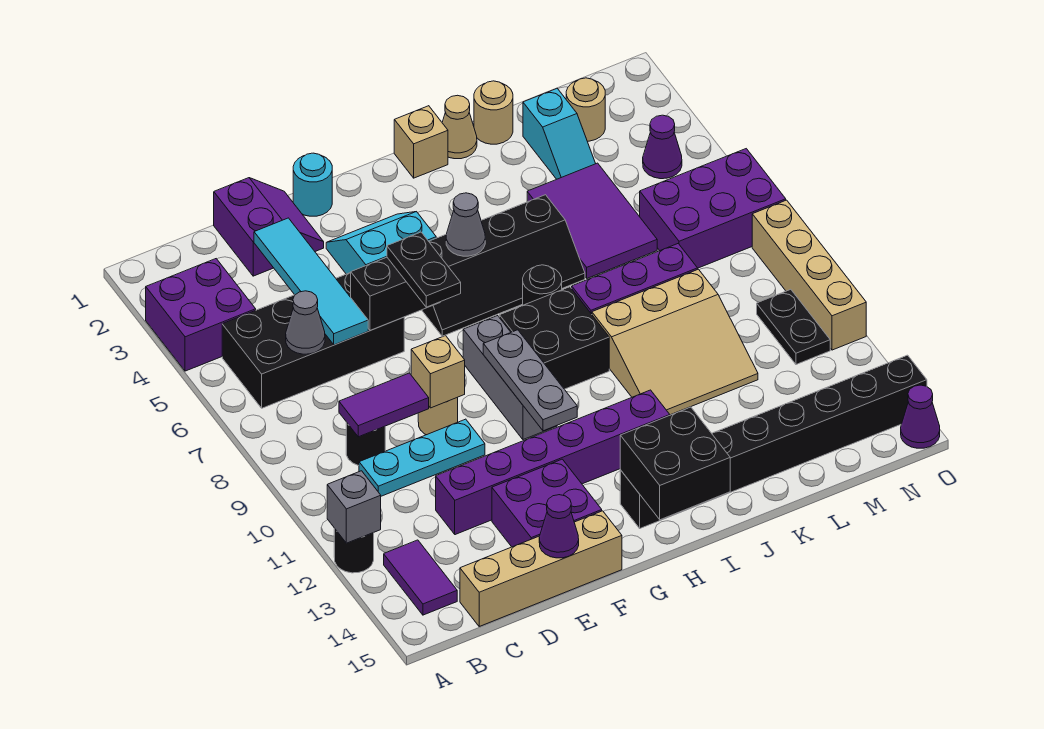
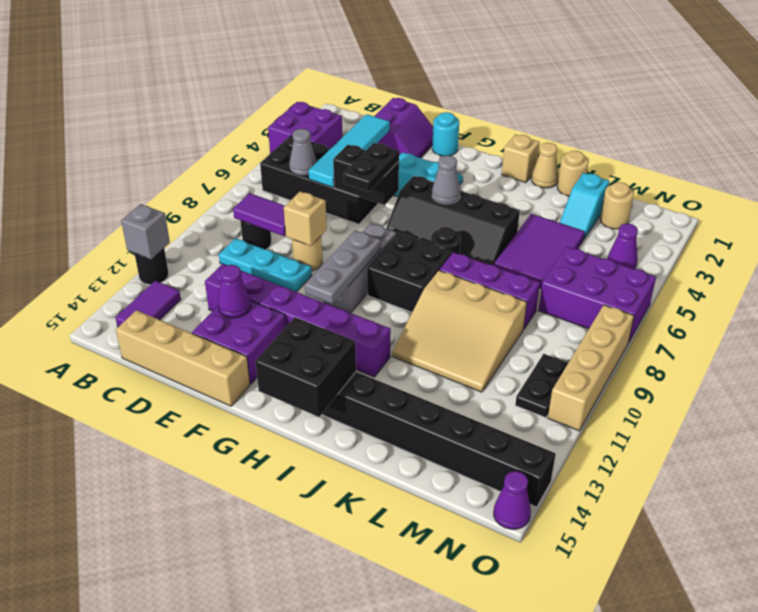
purple 1x1 cone [539,495,579,558] -> purple 1x1 cone moved to [218,265,251,318]

